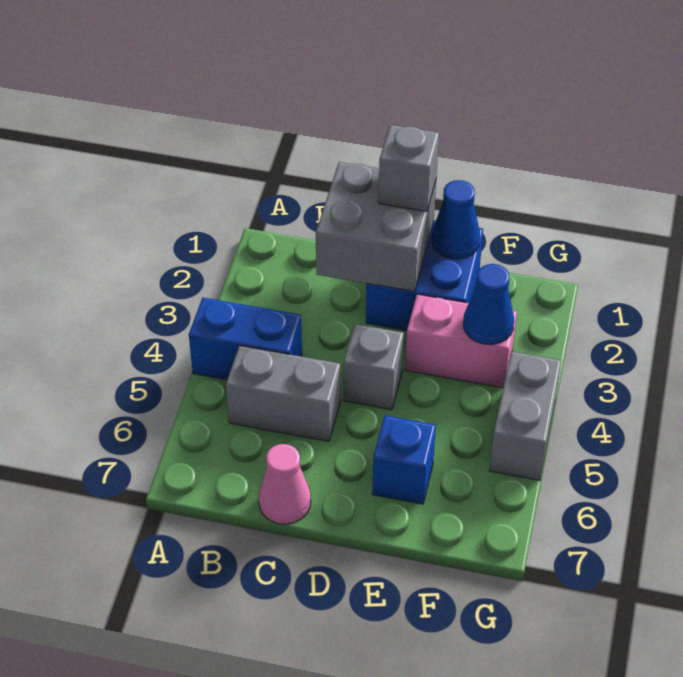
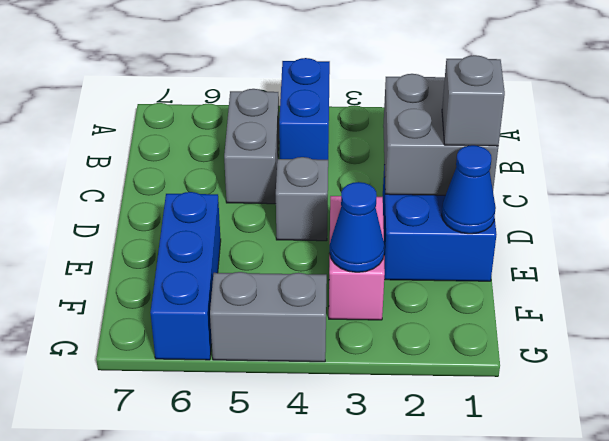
pink 1x1 cone [259,444,311,524] -> none
blue 1x1 brick [372,415,436,504] -> blue 1x3 brick [150,192,221,360]

